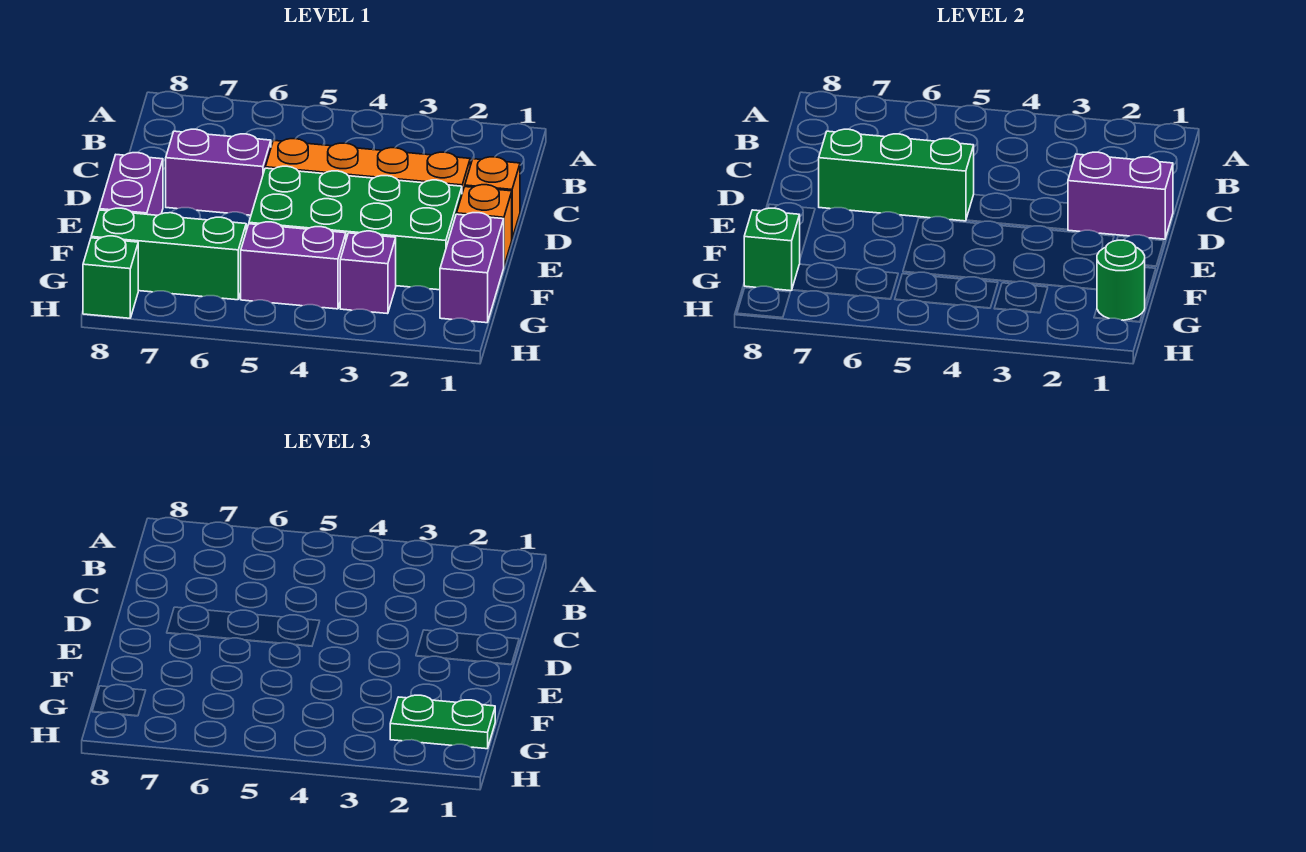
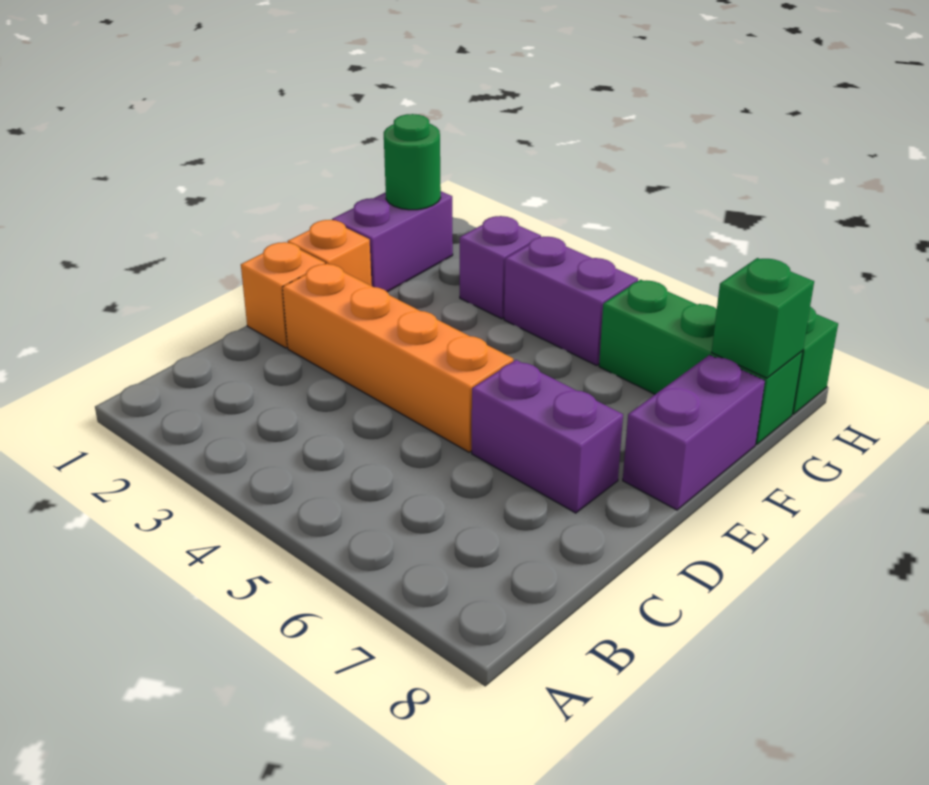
purple 1x2 brick [1068,152,1173,239] -> none
green 1x3 brick [819,129,974,221] -> none
green 2x4 brick [249,166,462,290] -> none
green 1x2 plate [390,695,495,749] -> none

